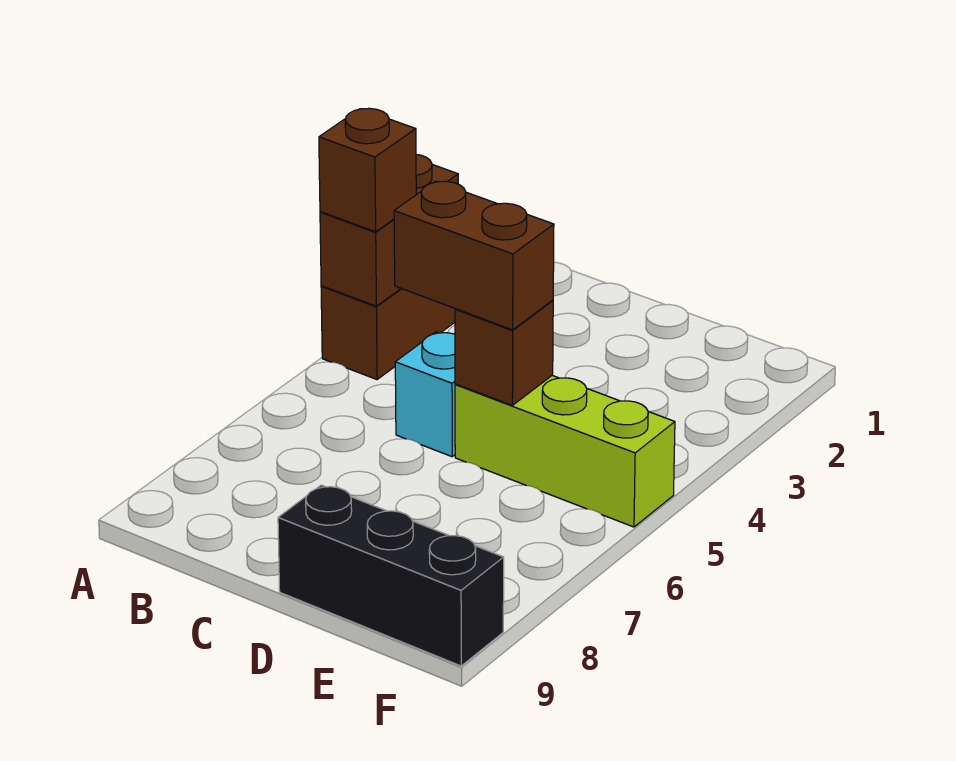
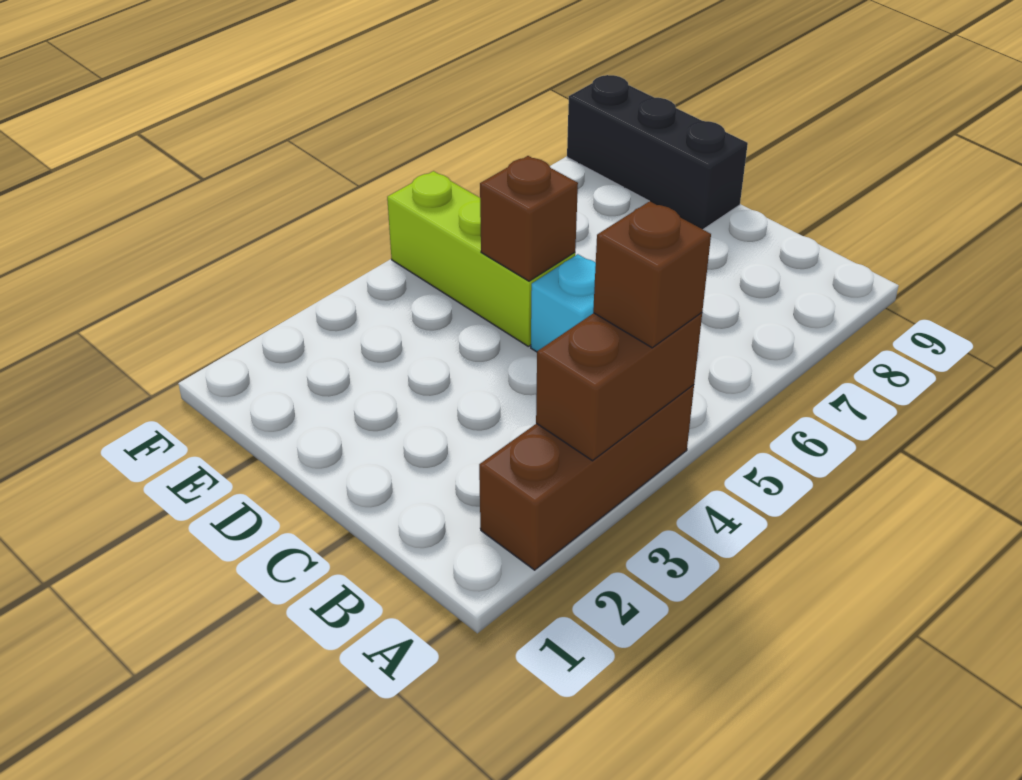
brown 1x2 brick [394,181,554,330] -> none

